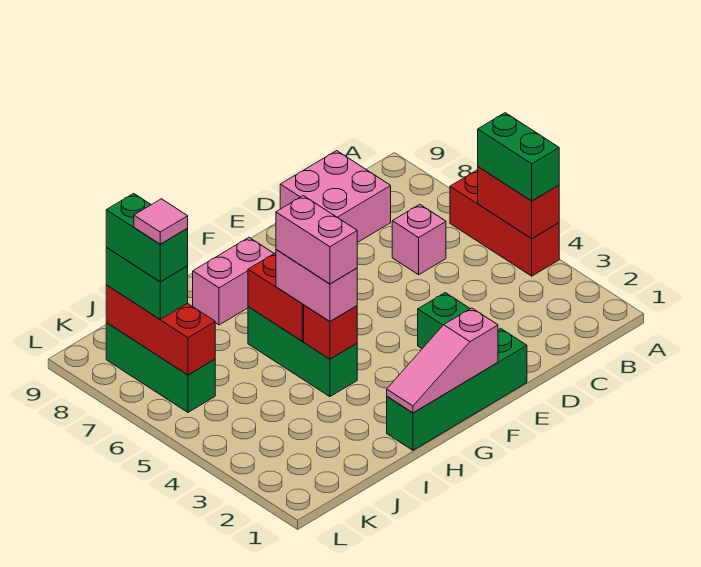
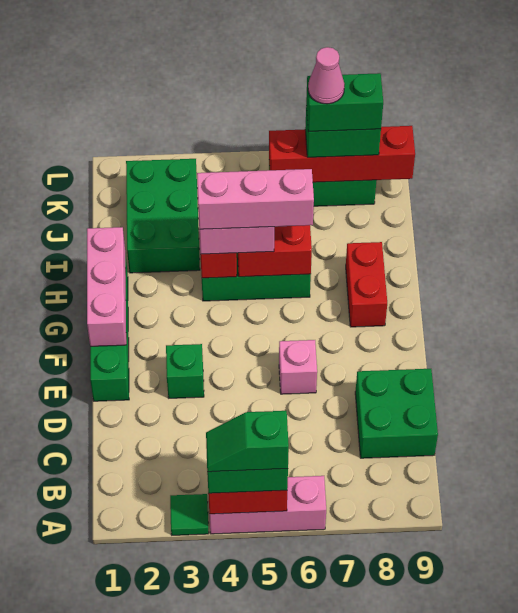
none -> green 1x1 tile [170,494,209,535]
red 1x3 brick [450,170,559,276] -> pink 1x3 brick [209,476,326,534]
none -> green 1x2 slope [206,411,289,472]
pink 1x1 brick [392,204,446,275] -> pink 1x1 brick moved to [279,340,317,394]
pink 2x2 brick [280,151,391,243] -> green 2x2 brick [355,369,438,458]
pink 1x3 slope [387,308,498,413] -> pink 1x3 brick [87,227,126,346]
pink 1x2 brick [193,238,274,325] -> red 1x2 brick [346,242,387,327]
pink 1x2 brick [276,196,357,284] -> pink 1x3 brick [197,169,314,229]
none -> green 2x3 brick [126,159,200,273]
red 1x3 brick [106,285,215,375] -> red 1x4 brick [269,126,415,182]
pink 1x1 tile [134,199,188,244] -> pink 1x1 cone [308,47,345,104]

